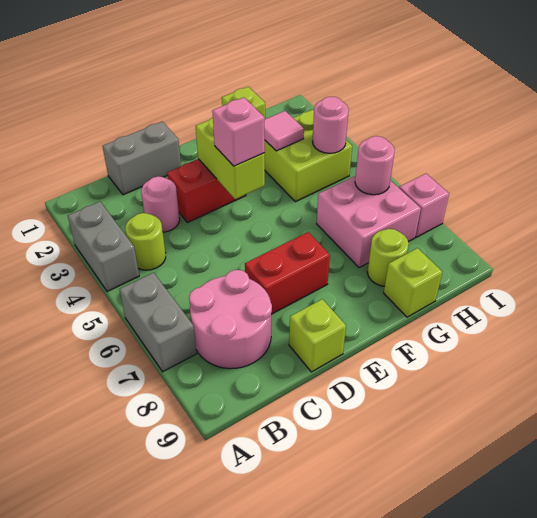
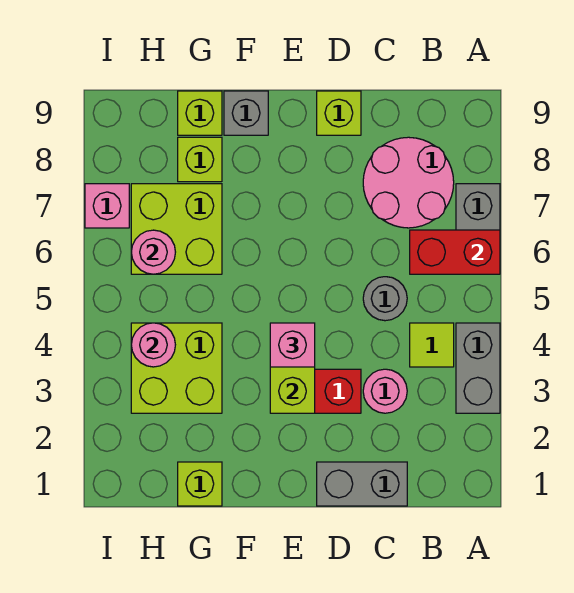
lime 1x1 round brick [125,213,166,270] -> lime 1x1 tile [410,323,454,367]
none -> grey 1x1 round brick [363,277,407,321]
red 1x2 brick [245,232,330,314] -> red 1x2 brick moved to [410,230,500,274]
none -> grey 1x1 brick [224,91,268,135]
pink 1x1 tile [264,111,304,151] -> none
pink 2x2 brick [317,176,421,268] -> lime 2x2 brick [131,184,222,274]
lime 1x1 round brick [367,229,409,286] -> lime 1x1 brick [178,137,222,182]

